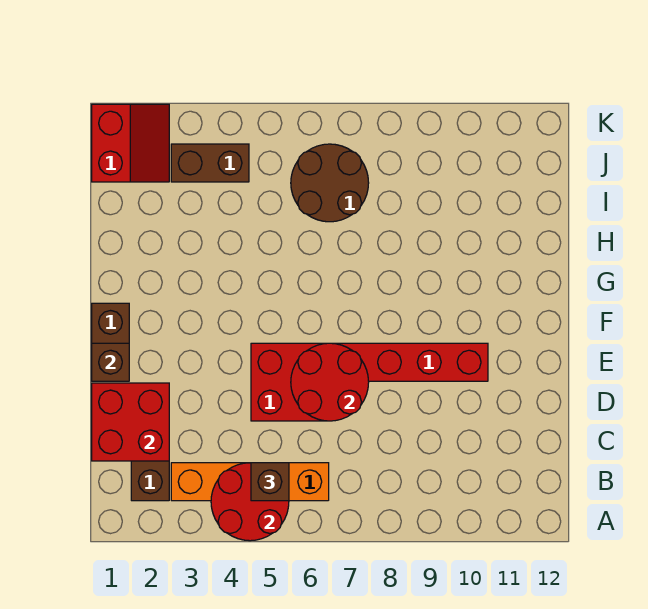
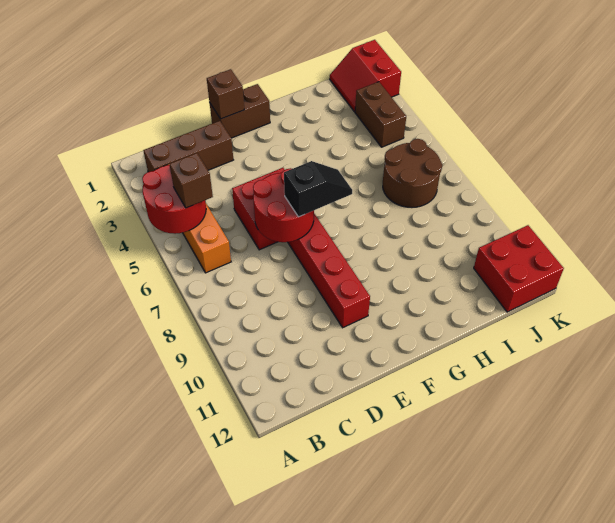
red 2x2 brick [92,383,169,461] -> red 2x2 brick moved to [474,225,564,312]
none -> black 1x2 slope [284,161,352,217]
red 2x2 slope [92,104,169,182] -> red 2x2 slope turned to [330,40,401,112]

